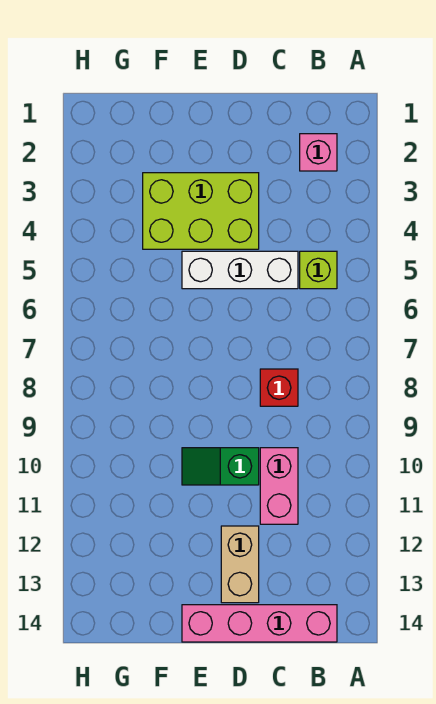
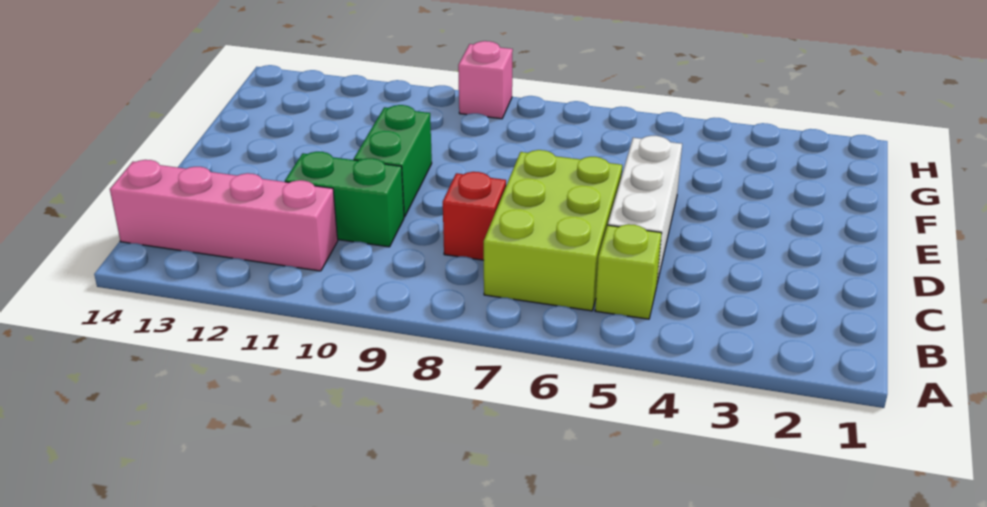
pink 1x1 brick [300,134,337,171] -> pink 1x1 brick moved to [458,41,513,119]
pink 1x4 brick [182,605,337,642] -> pink 1x4 brick turned to [110,160,338,271]
pink 1x2 brick [260,448,298,524] -> green 1x2 brick [285,152,404,247]
lime 2x3 brick [143,173,259,249] -> lime 2x3 brick moved to [484,150,622,311]
green 1x2 slope [182,448,259,485] -> green 1x2 brick [354,105,432,217]
tan 1x2 brick [221,526,259,603] -> none

